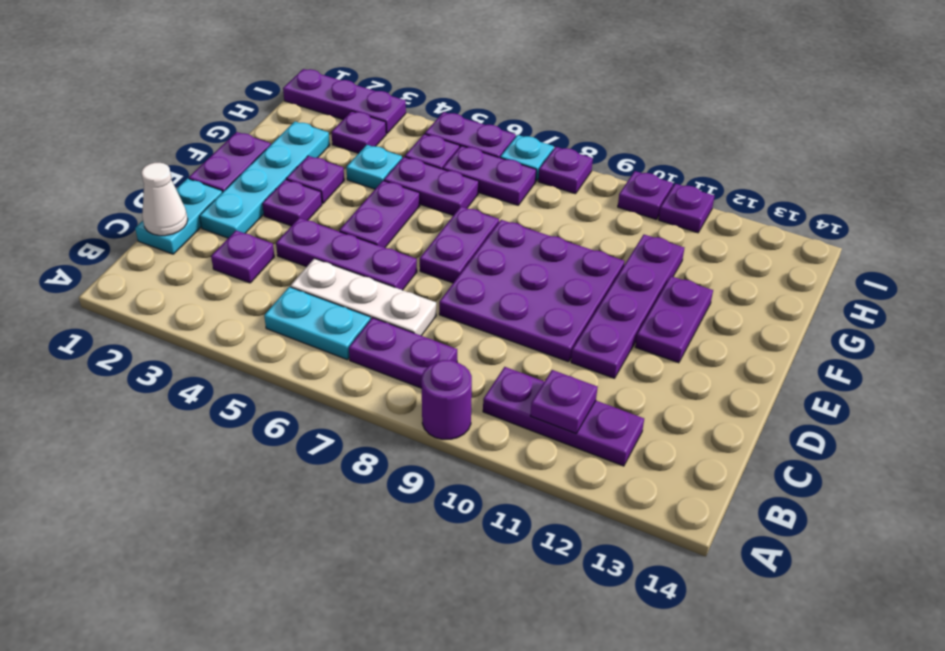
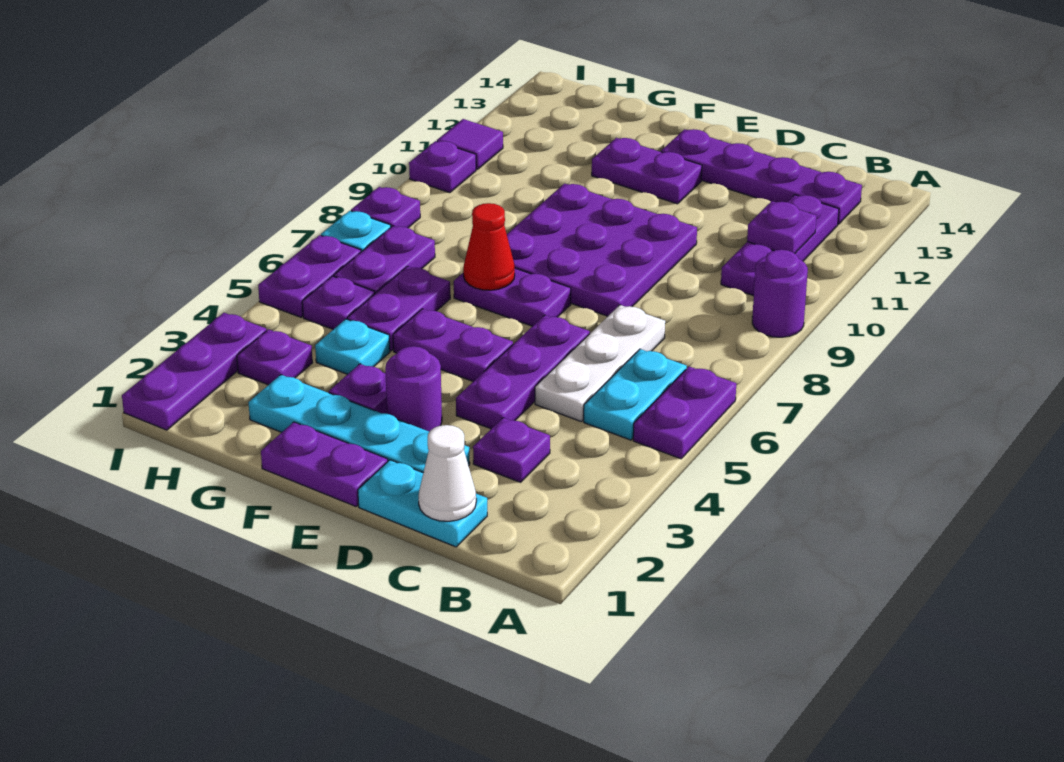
purple 1x2 plate [349,318,457,388] -> purple 1x2 plate moved to [633,366,736,459]
purple 1x4 plate [571,235,684,378] -> purple 1x4 plate moved to [661,129,862,224]
purple 1x1 plate [262,180,322,226] -> purple 1x1 round brick [385,346,442,432]
none -> red 1x1 cone [463,203,515,290]
purple 1x1 plate [659,184,714,233] -> purple 1x1 tile [437,119,503,169]

